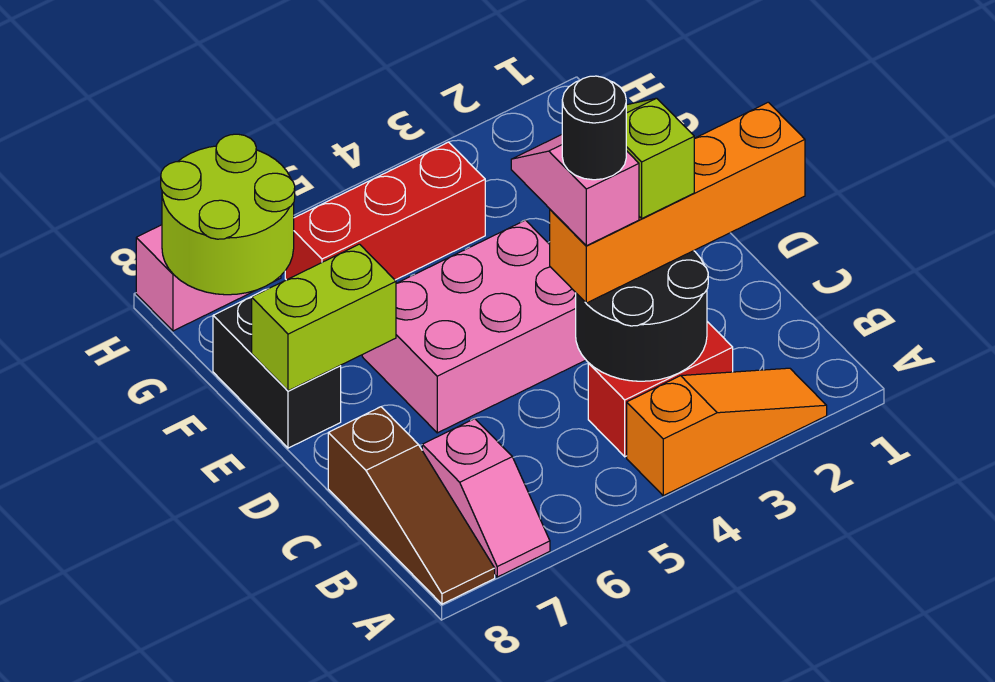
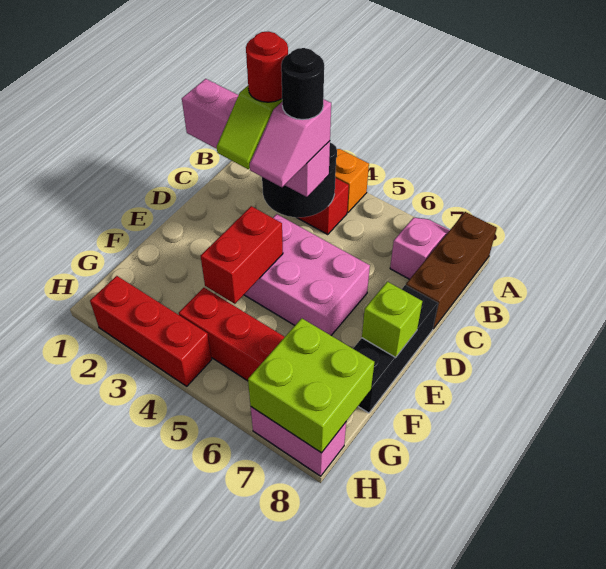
brown 1x3 slope [328,407,495,604] -> brown 1x3 brick [406,212,497,329]
orange 1x4 brick [550,102,805,303] -> pink 1x4 brick [182,79,330,197]
none -> red 1x1 round brick [246,31,288,102]
none -> red 1x2 brick [201,206,283,304]
lime 1x2 brick [252,244,396,391] -> lime 1x1 brick [362,282,422,358]
black 1x2 brick [213,290,341,448] -> black 1x3 brick [353,285,438,413]
lime 2x2 round brick [161,134,295,295] -> lime 2x2 brick [248,318,374,453]
none -> red 1x3 brick [90,276,212,386]

